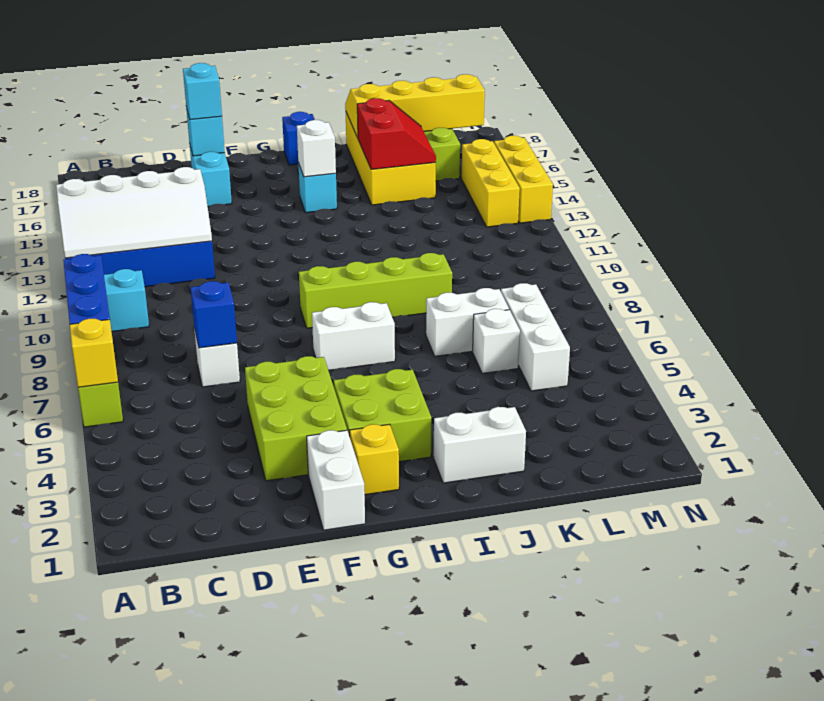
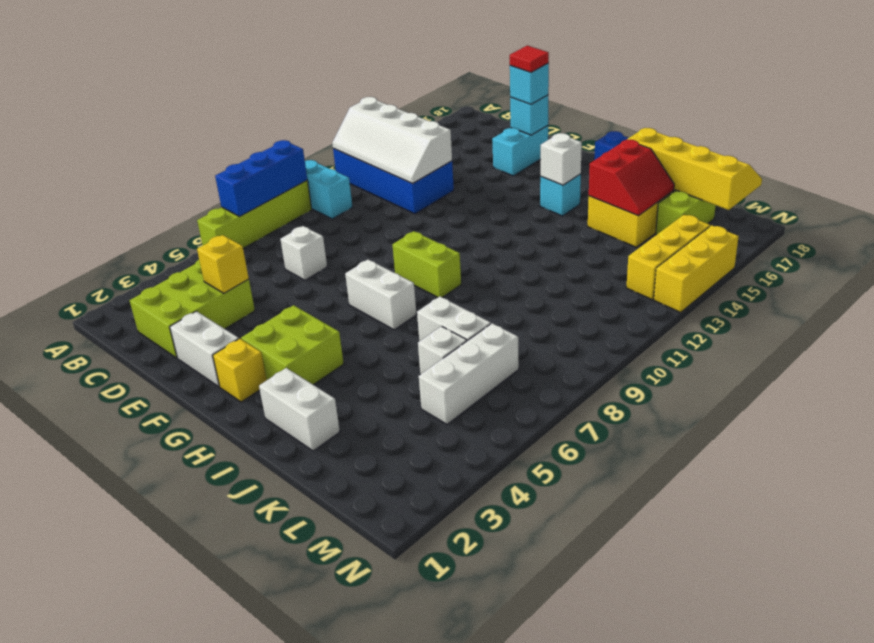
yellow 1x1 brick [70,319,118,387] -> yellow 1x1 brick moved to [197,235,249,293]
blue 1x1 brick [191,281,237,348] -> none
lime 2x3 brick [245,356,347,481] -> lime 2x3 brick moved to [130,260,255,358]
none -> red 1x1 tile [510,46,549,72]
white 1x2 brick [307,430,365,530] -> white 1x2 brick turned to [170,311,239,387]
lime 1x4 brick [299,253,452,328] -> lime 1x2 brick [393,231,461,298]

